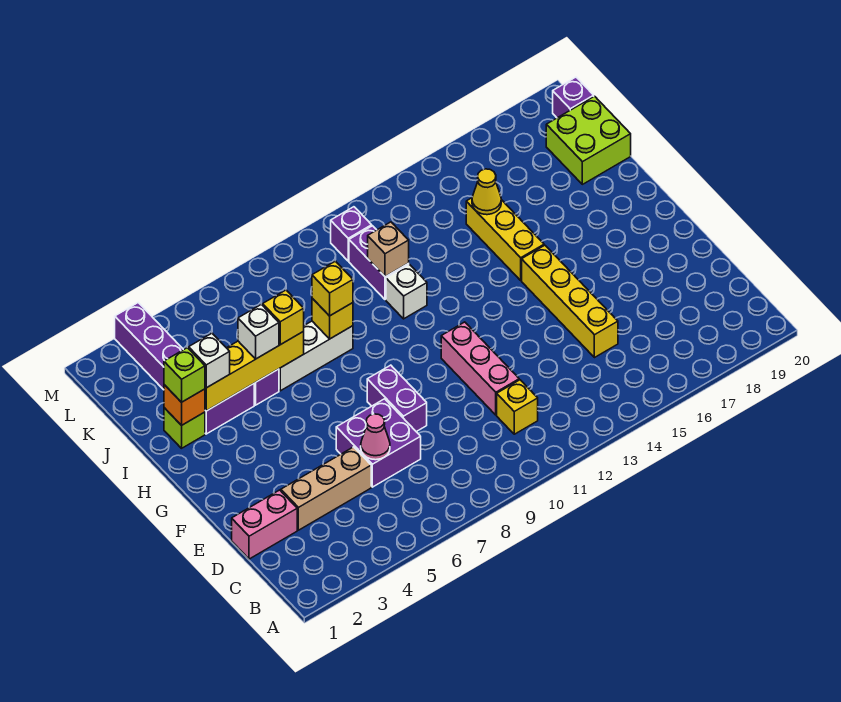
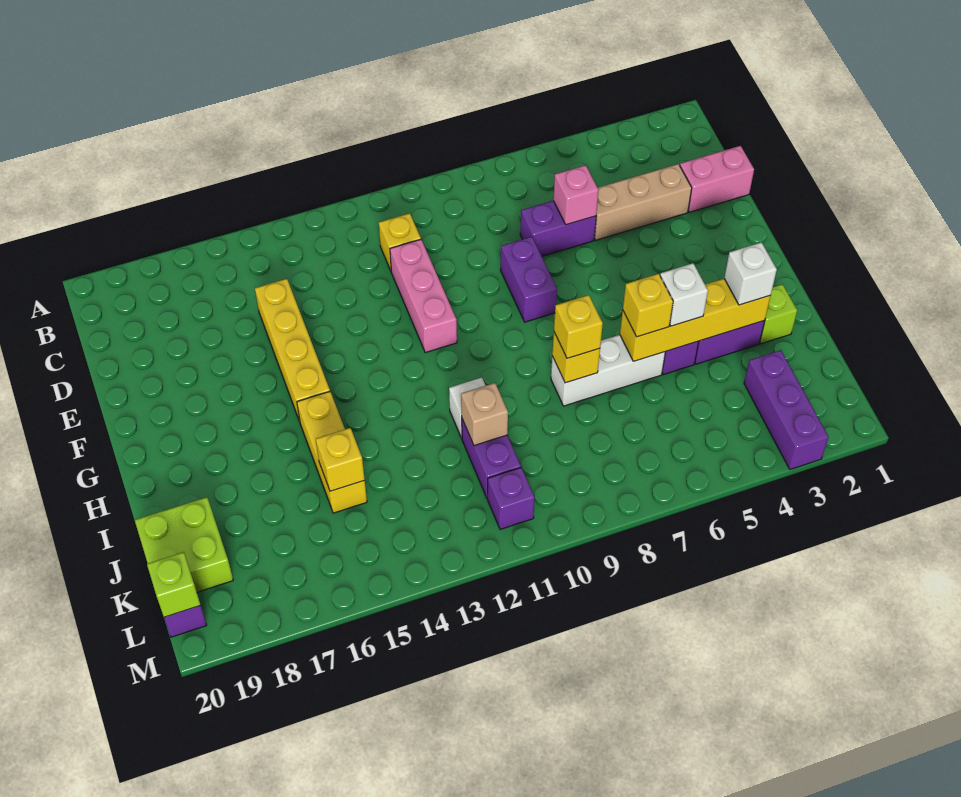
purple 2x2 brick [336,399,421,487] -> purple 1x2 brick [520,201,596,256]
pink 1x1 cone [361,414,390,460] -> pink 1x1 brick [553,165,599,225]
orange 1x1 brick [164,385,205,425] -> none
lime 1x1 brick [164,348,205,402] -> lime 1x1 brick moved to [147,552,200,617]
yellow 1x1 cone [472,169,501,215] -> yellow 1x1 brick [316,428,365,491]

